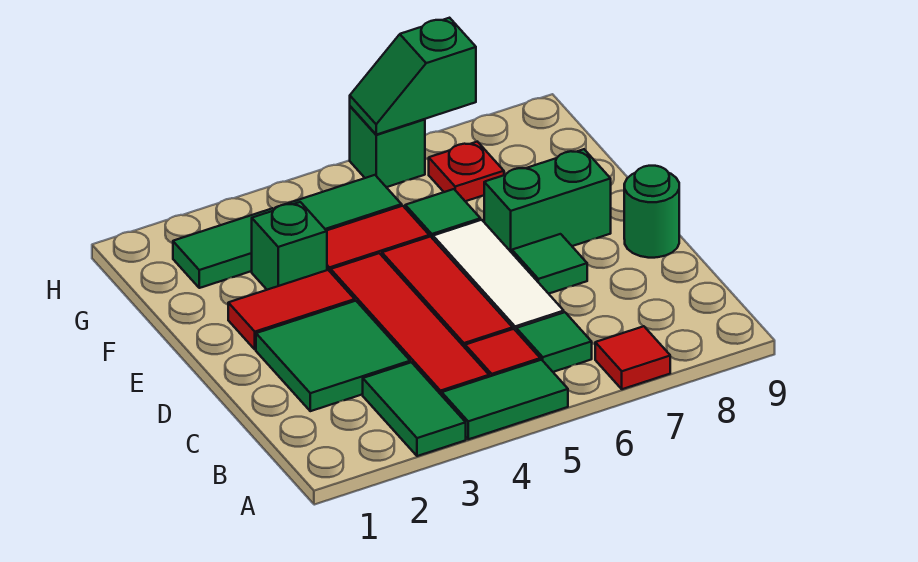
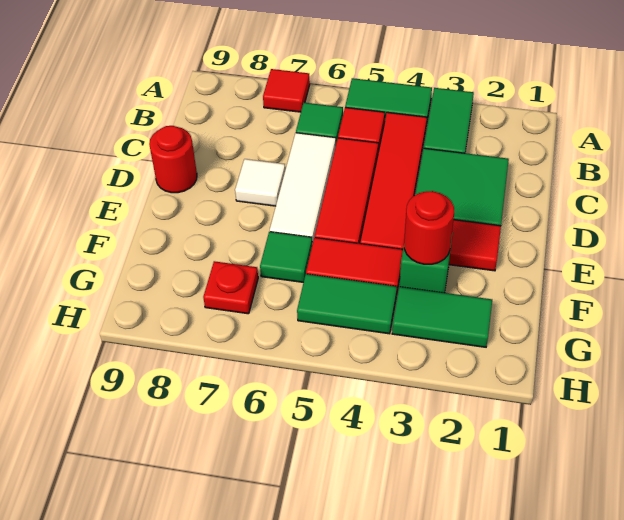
green 1x1 tile [512,234,587,294] -> white 1x1 tile [235,159,285,206]
green 1x1 round brick [624,166,679,258] -> red 1x1 round brick [149,126,197,193]
green 1x2 brick [484,149,611,253] -> none
none -> red 1x1 round brick [404,191,454,264]
green 1x1 brick [350,106,425,187] -> none
green 1x2 slope [350,18,476,135] -> none

